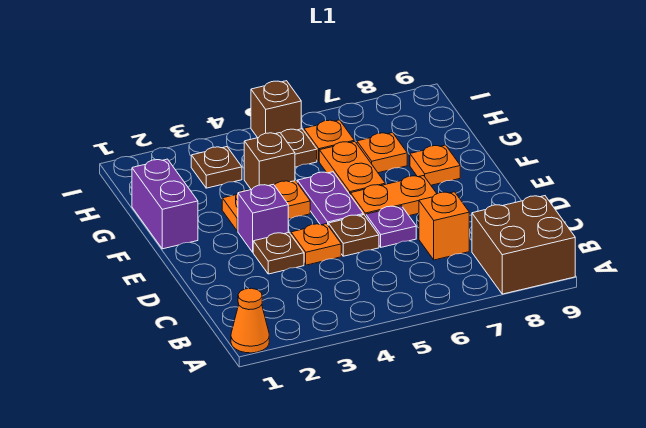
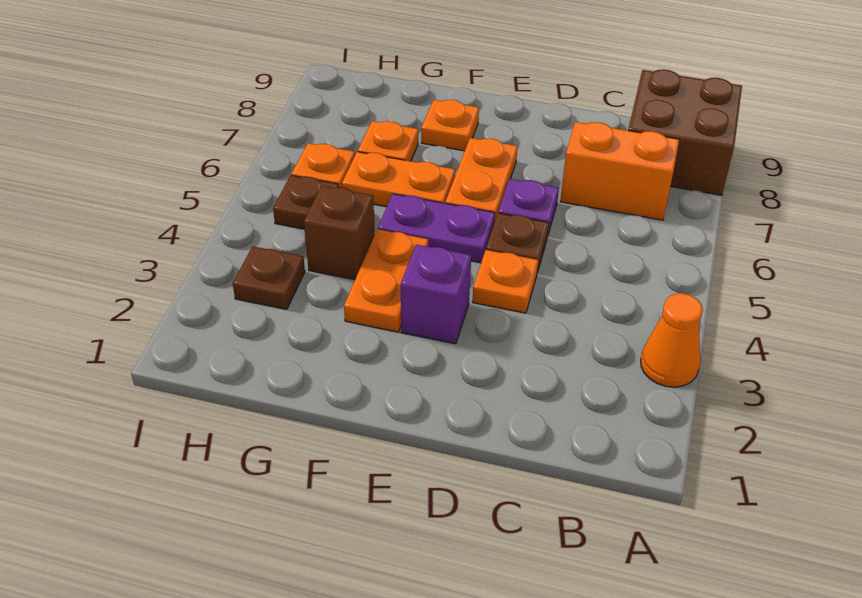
orange 1x1 cone [231,288,269,353] -> orange 1x1 cone moved to [641,293,703,387]
orange 1x1 brick [419,192,469,260] -> orange 1x2 brick [560,122,679,220]
brown 1x1 plate [253,232,304,274] -> none
purple 1x2 brick [132,159,198,249] -> none
brown 1x1 brick [251,81,301,138] -> none

